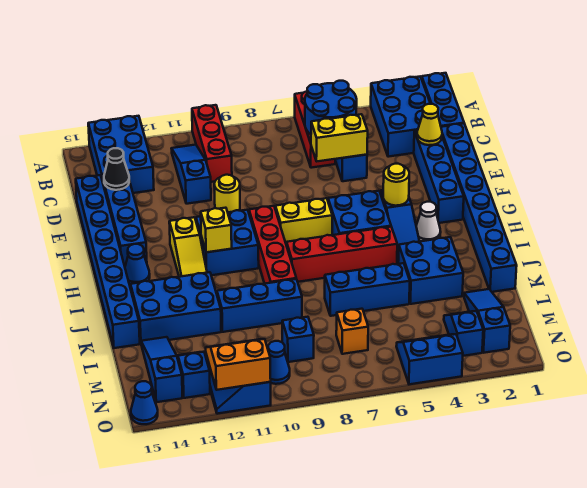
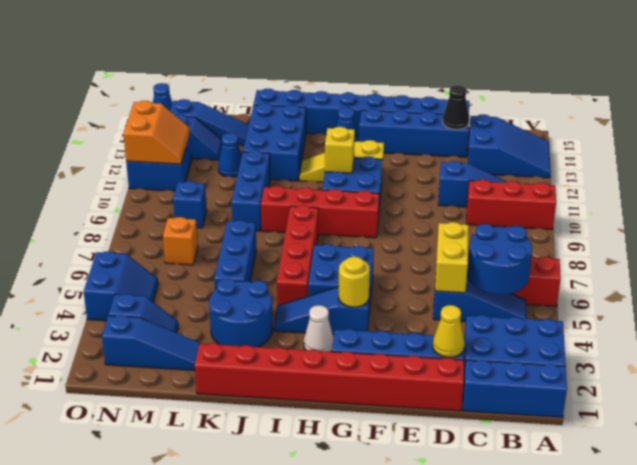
blue 2x3 brick [88,116,154,193] -> blue 2x3 slope [468,114,551,178]
blue 1x8 brick [441,124,517,292] -> red 1x8 brick [195,343,464,411]
yellow 1x1 round brick [214,175,240,212] -> none
yellow 1x2 brick [275,198,332,245] -> none
blue 2x2 brick [398,237,463,304] -> blue 2x2 round brick [209,279,273,347]
blue 1x1 cone [268,341,290,384] -> blue 1x1 cone moved to [218,133,242,177]

